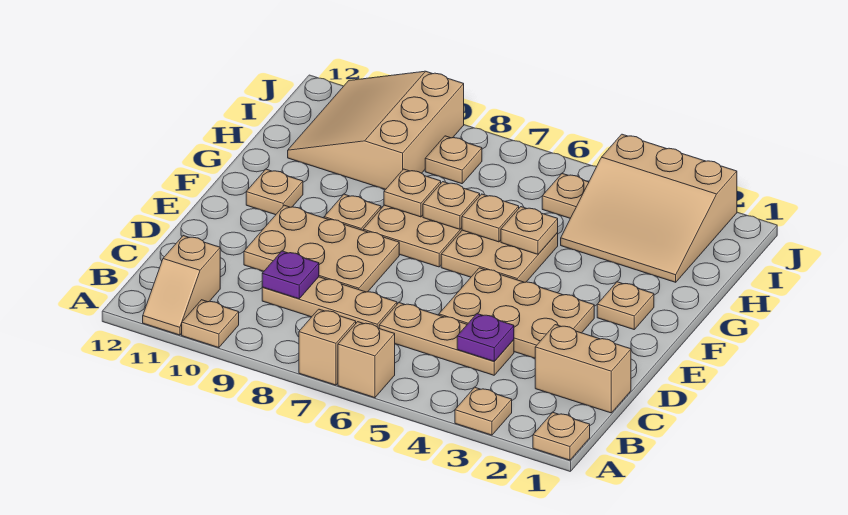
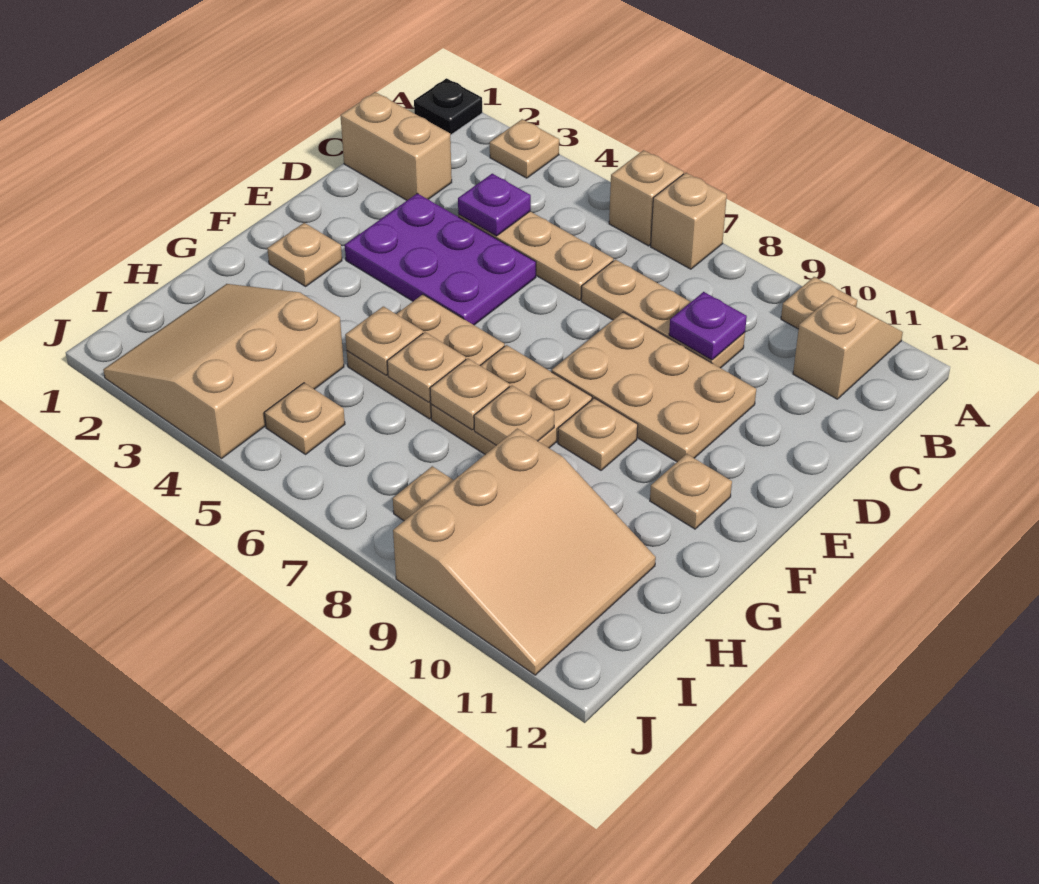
tan 1x1 plate [533,412,590,460] -> black 1x1 plate [414,78,482,135]
tan 2x3 plate [439,268,594,358] -> purple 2x3 plate [345,193,536,325]
tan 3x3 slope [561,134,737,282] -> tan 3x3 slope turned to [103,284,344,458]

